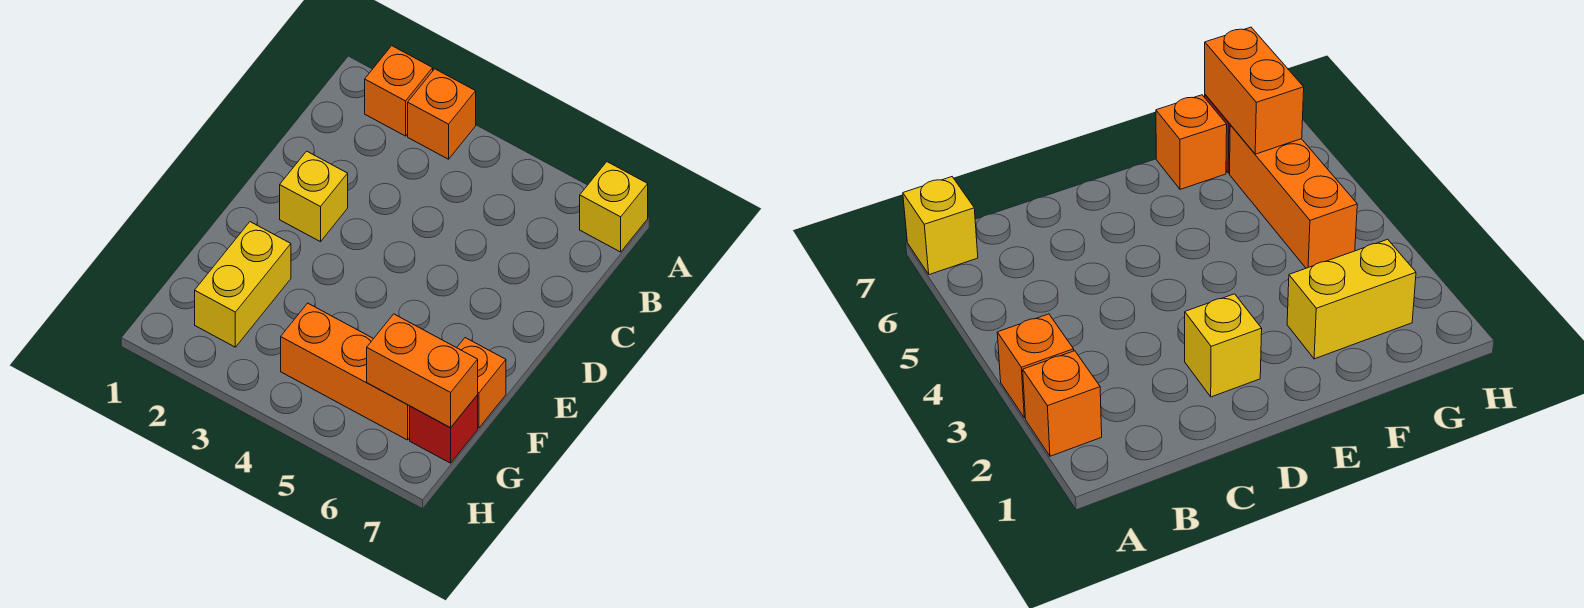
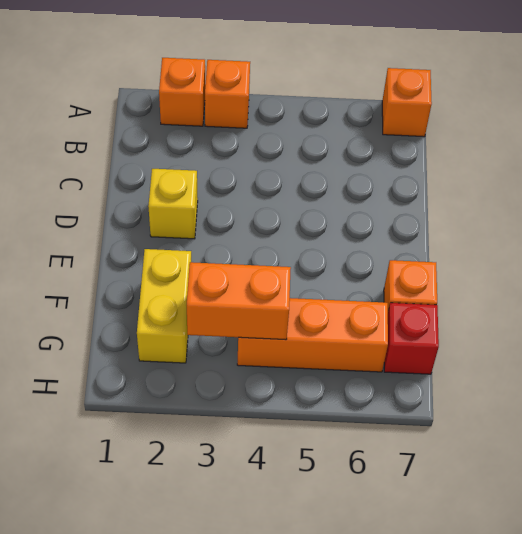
yellow 1x1 brick [580,162,648,252] -> orange 1x1 brick [382,68,432,137]
orange 1x2 brick [367,314,478,428] -> orange 1x2 brick moved to [187,262,291,340]

